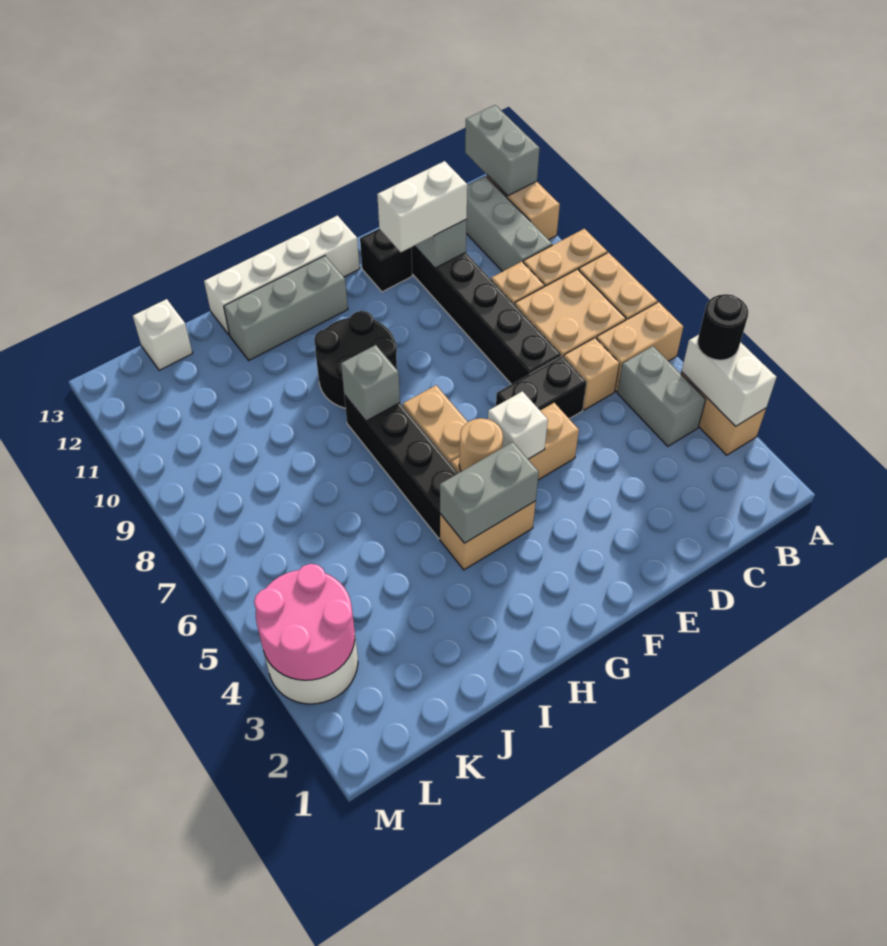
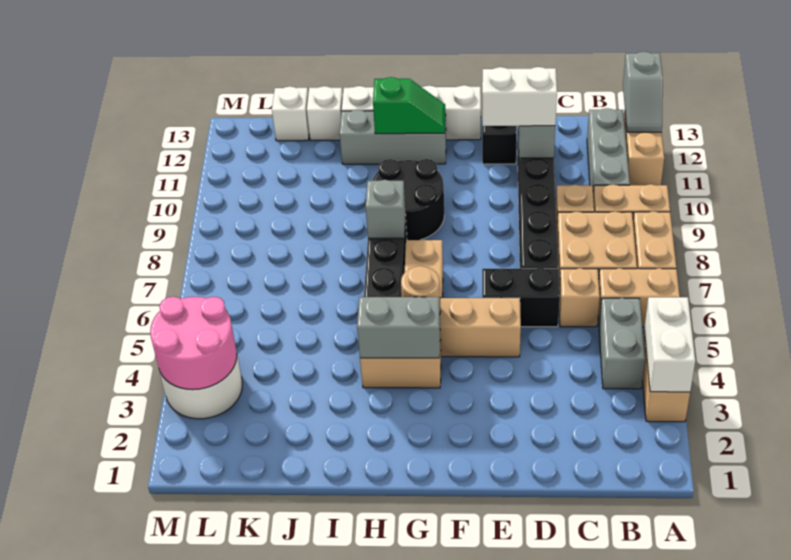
black 1x1 round brick [698,294,748,360] -> none
grey 1x2 brick [465,105,540,196] -> grey 1x2 slope [623,52,663,132]
white 1x1 brick [488,391,548,459] -> white 1x1 brick moved to [307,86,343,140]
none -> green 1x2 slope [373,77,445,134]

